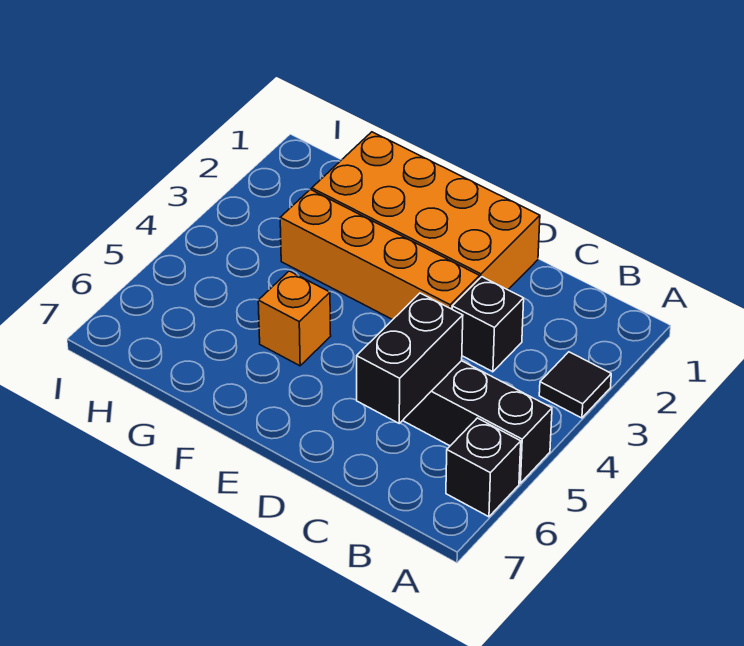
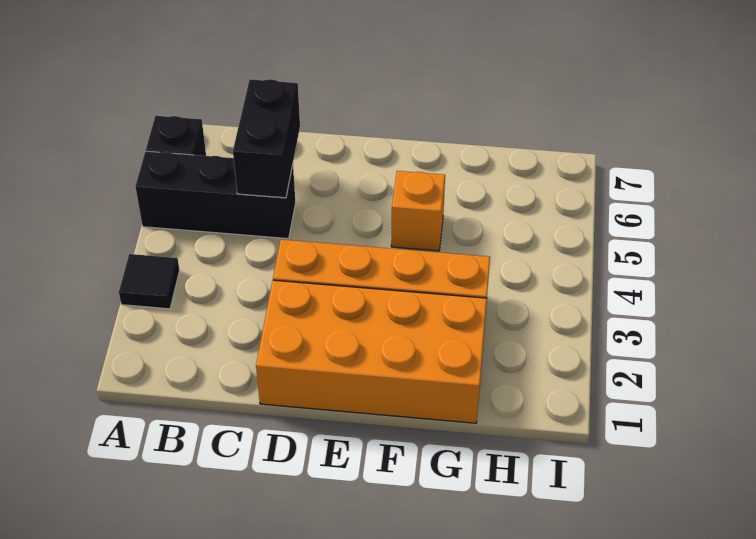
black 1x1 brick [452,277,524,372] -> none

